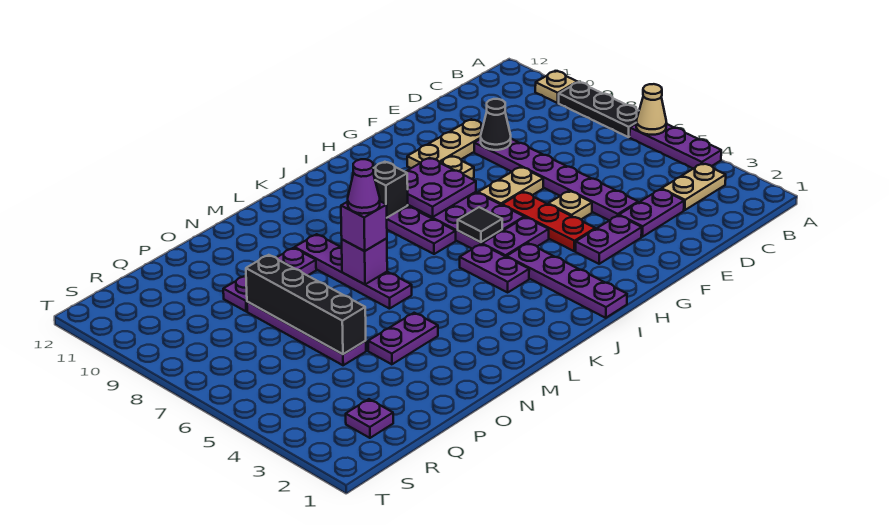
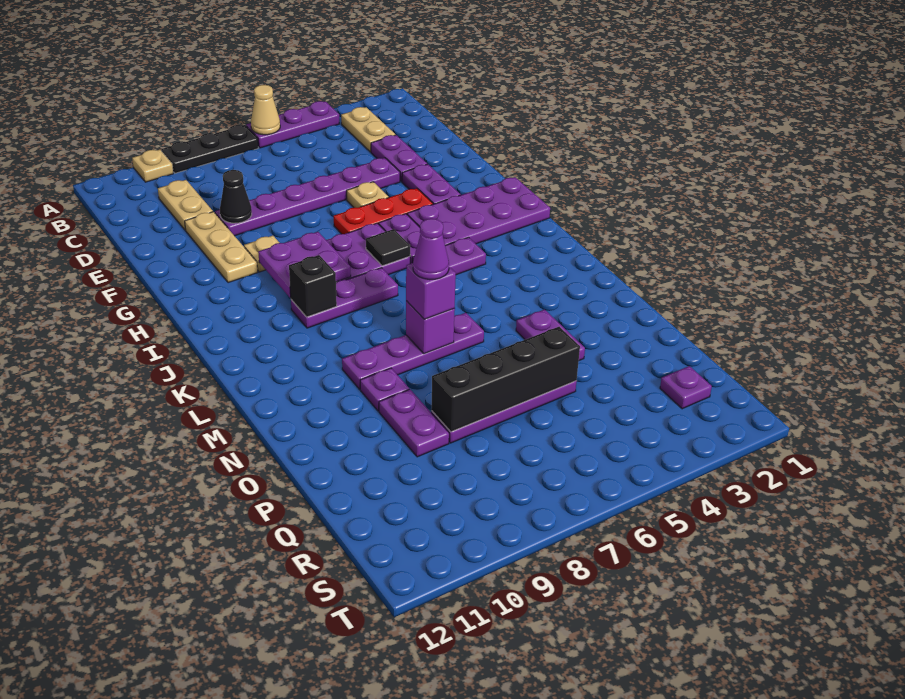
tan 1x2 plate [478,167,543,205] -> tan 1x2 plate moved to [158,180,213,230]
purple 1x4 plate [507,243,627,318] -> purple 2x4 plate [407,177,550,245]

